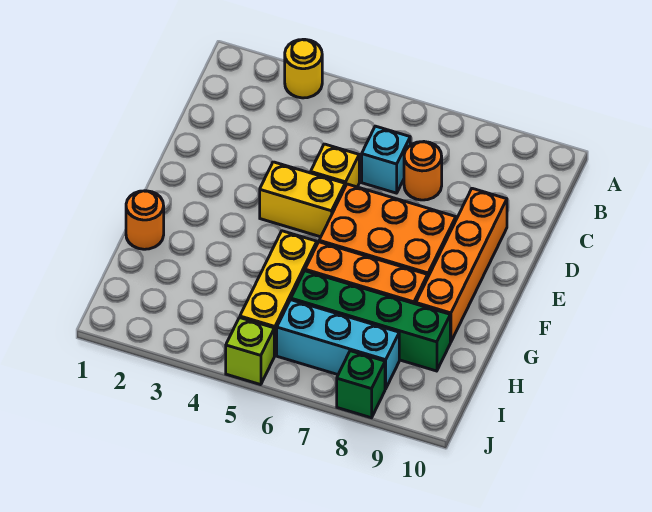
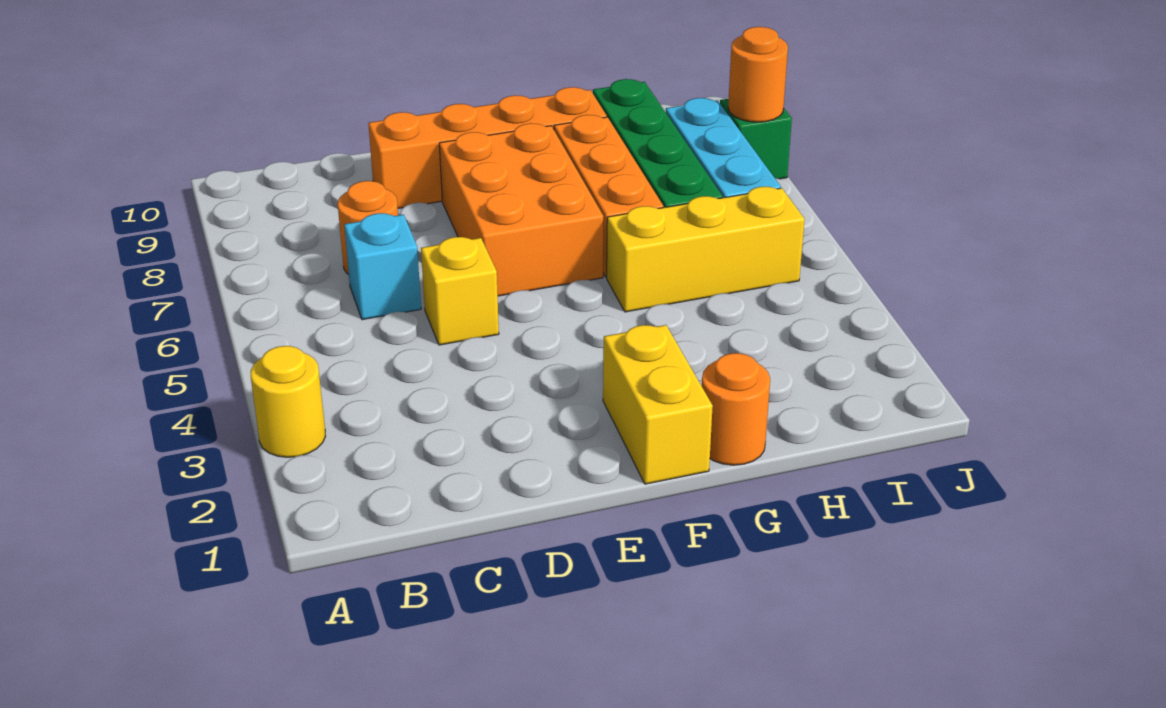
yellow 1x2 brick [260,162,345,237] -> yellow 1x2 brick moved to [603,325,713,484]
lime 1x1 brick [226,318,274,385] -> none
none -> orange 1x1 round brick [728,27,788,122]

